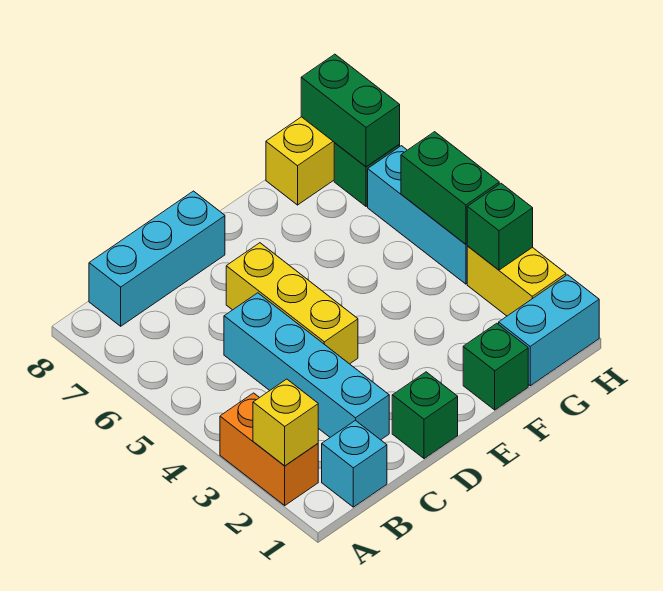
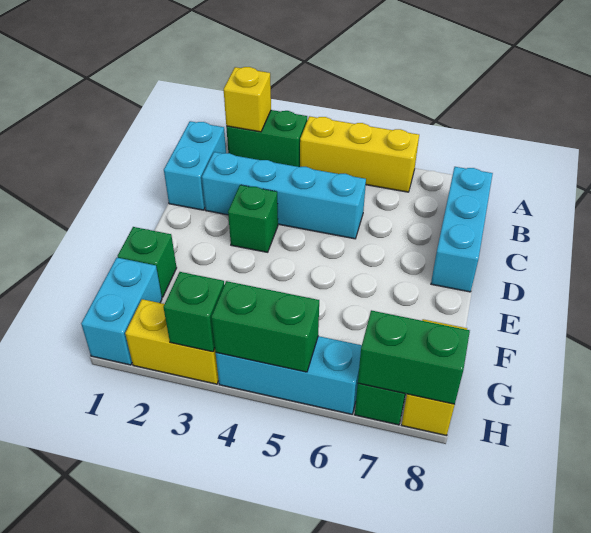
orange 1x2 brick [220,393,318,505] -> green 1x2 brick [226,110,307,167]
cyan 1x1 brick [322,420,387,507] -> cyan 1x2 brick [164,121,226,210]
green 1x1 brick [392,372,458,459] -> green 1x1 brick moved to [228,185,278,252]
yellow 1x3 brick [226,243,358,364] -> yellow 1x3 brick moved to [300,116,419,192]

